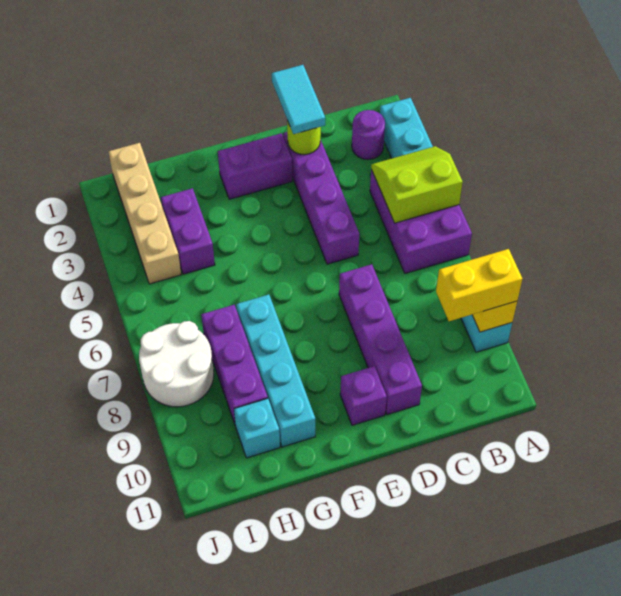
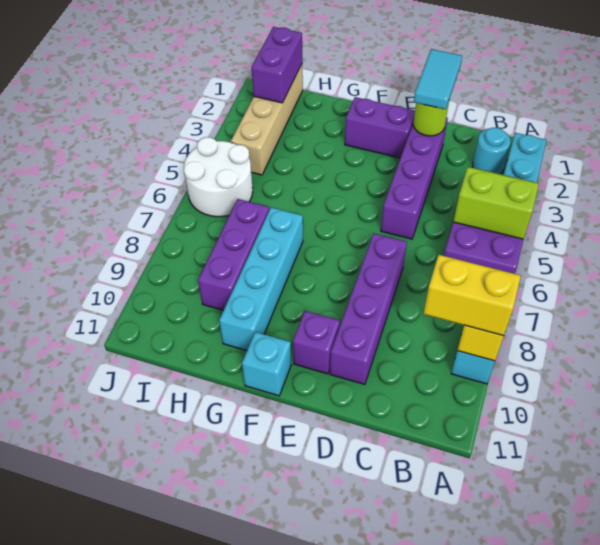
purple 1x1 round brick [352,110,385,160] -> cyan 1x1 round brick [473,128,510,174]
purple 1x2 brick [161,188,215,274] -> purple 1x2 brick moved to [252,27,302,103]
cyan 1x1 brick [234,399,280,458] -> cyan 1x1 brick moved to [242,332,291,396]
white 2x2 round brick [139,321,214,407] -> white 2x2 round brick moved to [184,137,253,217]

